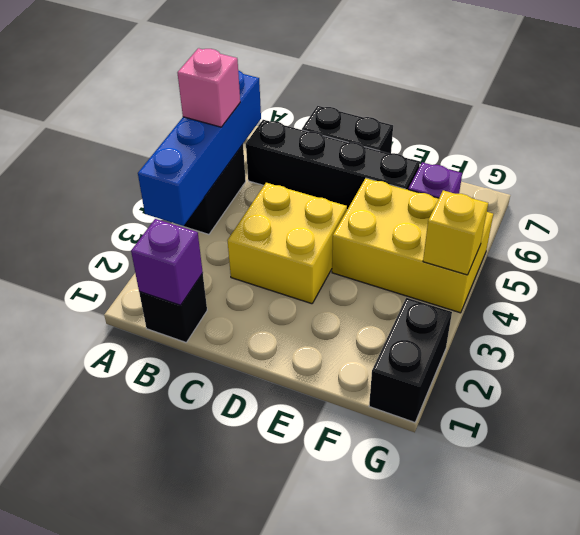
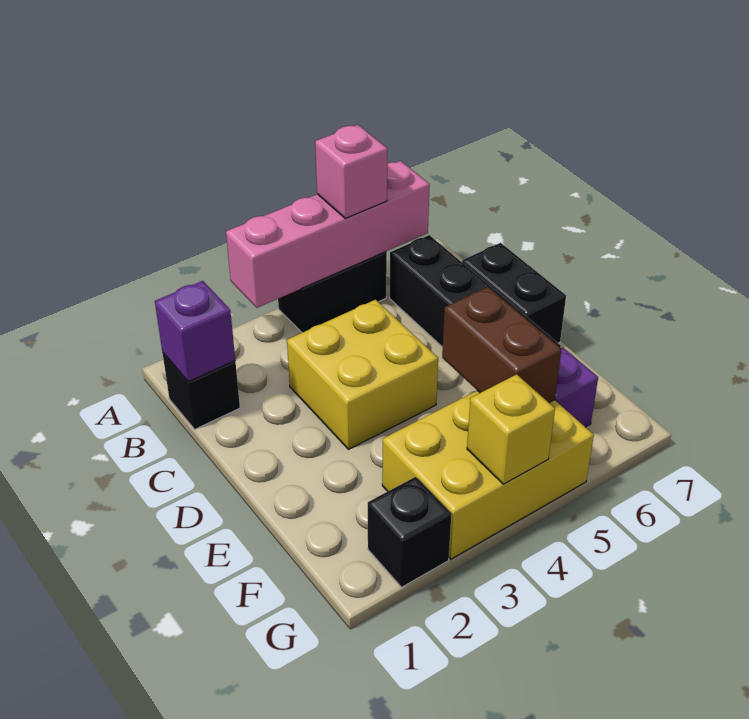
blue 1x4 brick [138,70,261,226] -> pink 1x4 brick [226,161,430,308]
yellow 2x3 brick [332,178,493,313] -> yellow 2x3 brick turned to [382,391,594,559]
none -> brown 1x2 brick [442,287,562,403]
black 1x2 brick [369,298,452,422] -> black 1x1 brick [368,477,451,587]

